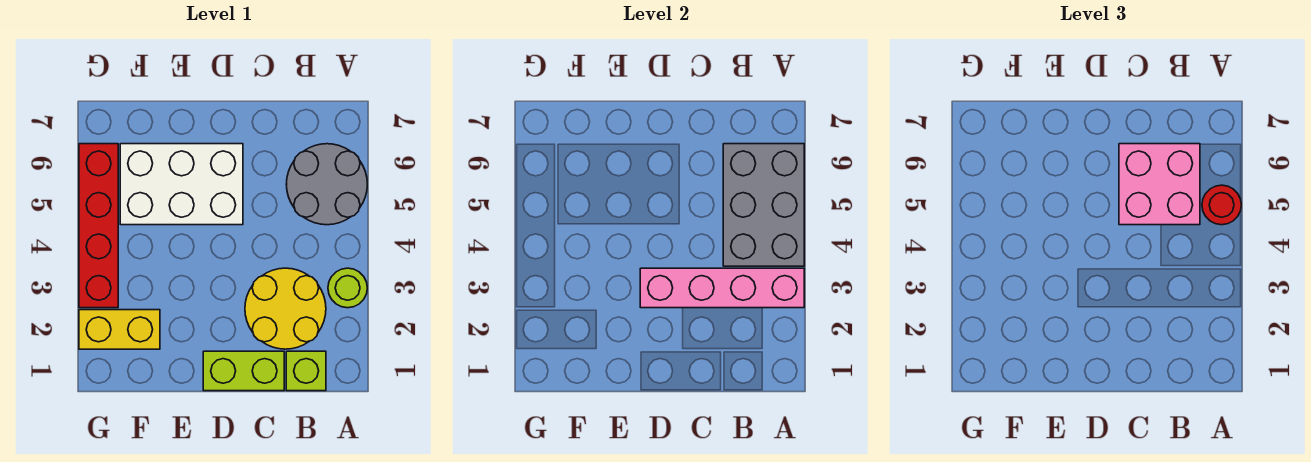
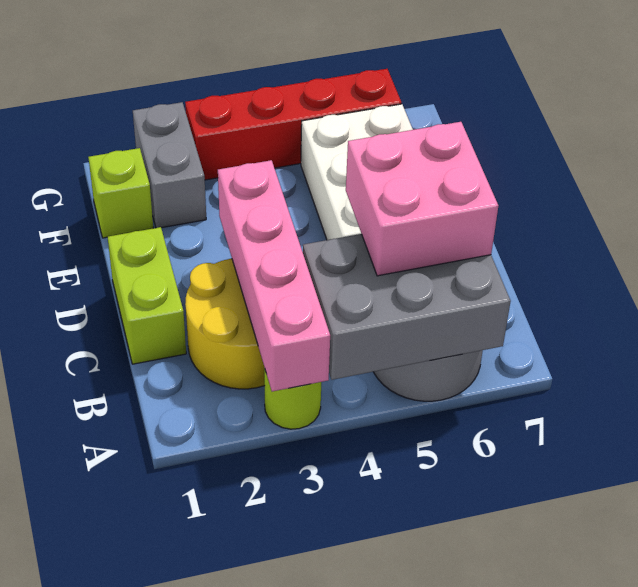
red 1x1 round brick [1202,185,1241,225] -> none
lime 1x1 brick [286,351,326,391] -> lime 1x1 brick moved to [88,148,153,238]
yellow 1x2 brick [79,310,160,349] -> grey 1x2 brick [133,102,206,228]

